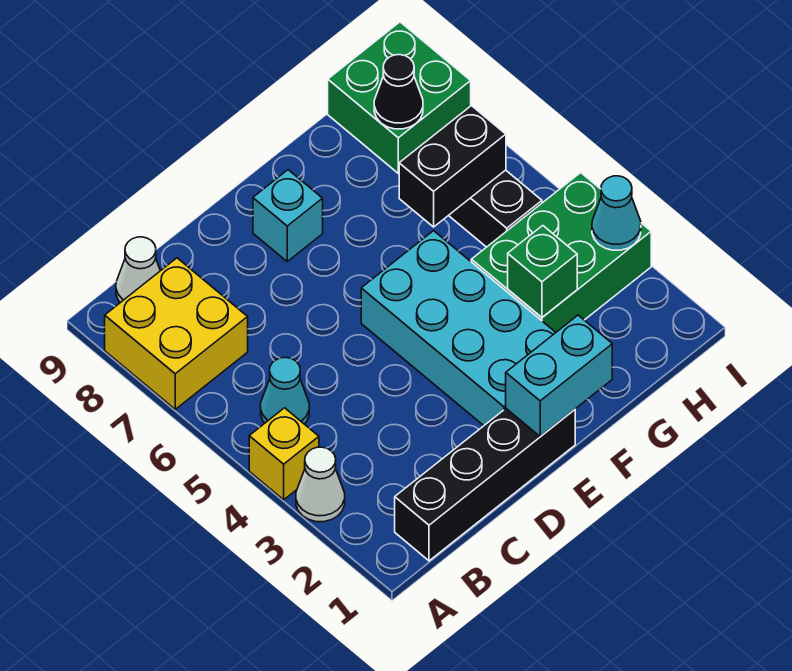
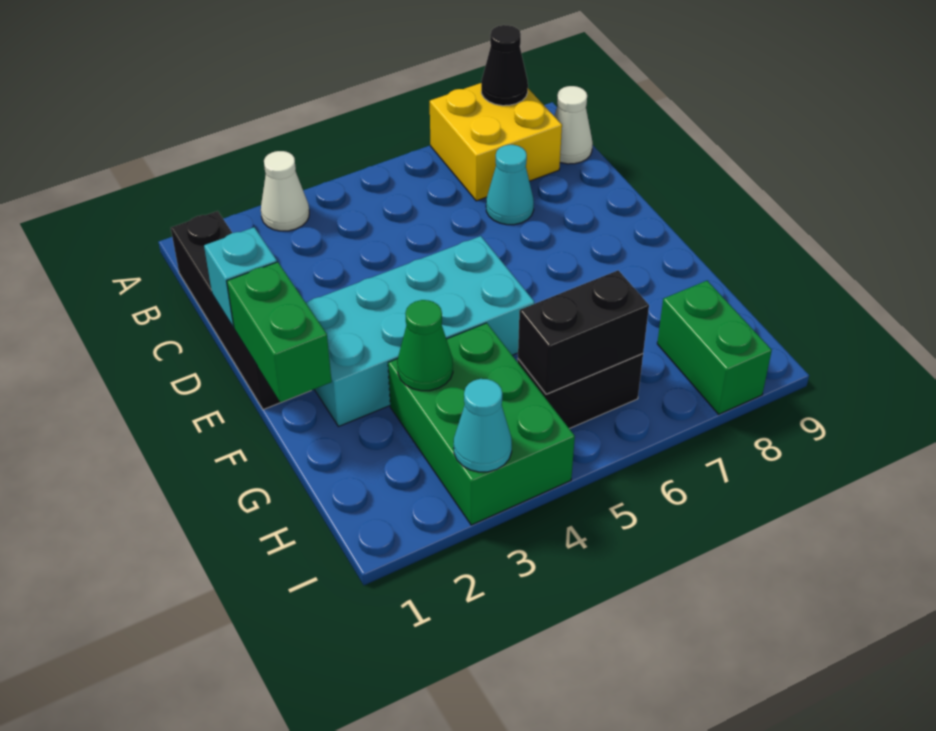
yellow 1x1 brick [249,408,319,500] -> none
cyan 1x1 cone [261,358,309,424] -> cyan 1x1 cone moved to [486,145,534,225]
cyan 1x2 brick [506,315,612,437] -> green 1x2 brick [227,262,332,403]
cyan 1x1 brick [253,170,323,261] -> cyan 1x1 brick moved to [204,227,277,327]
green 1x1 brick [508,226,577,317] -> green 1x1 cone [397,300,453,391]
black 1x2 brick [399,106,506,227] -> black 1x2 brick turned to [518,270,649,394]
green 2x2 brick [328,22,471,173] -> green 1x2 brick [657,281,772,414]
black 1x1 cone [374,55,423,129] -> black 1x1 cone moved to [481,25,528,106]

